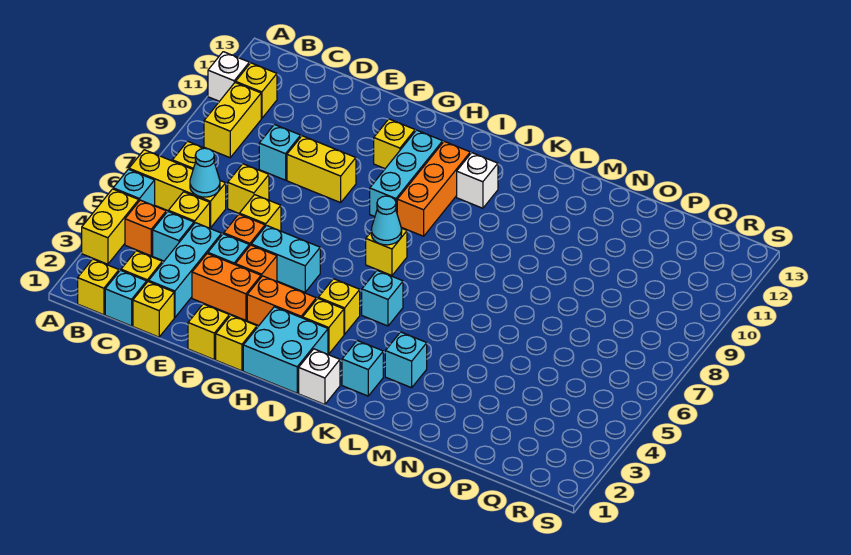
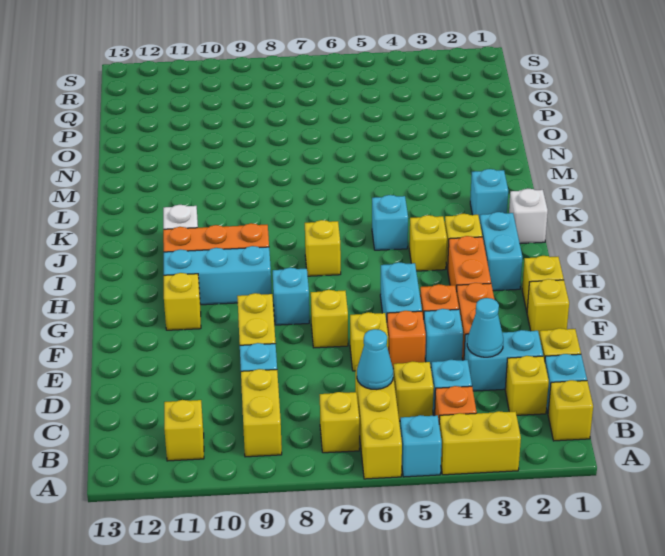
white 1x1 brick [208,52,249,101] -> none
yellow 1x2 brick [204,82,261,158] -> yellow 1x2 brick turned to [241,369,282,457]
cyan 1x3 brick [149,223,222,318] -> cyan 1x2 brick [464,330,543,391]
yellow 1x1 brick [228,164,269,214] -> yellow 1x1 brick moved to [311,290,348,348]
cyan 2x2 brick [243,307,328,393] -> cyan 1x2 brick [480,212,522,291]
cyan 1x1 cone [371,196,402,245] -> cyan 1x1 cone moved to [467,298,503,357]
cyan 1x1 brick [385,332,427,388] -> cyan 1x1 brick moved to [273,268,309,325]

